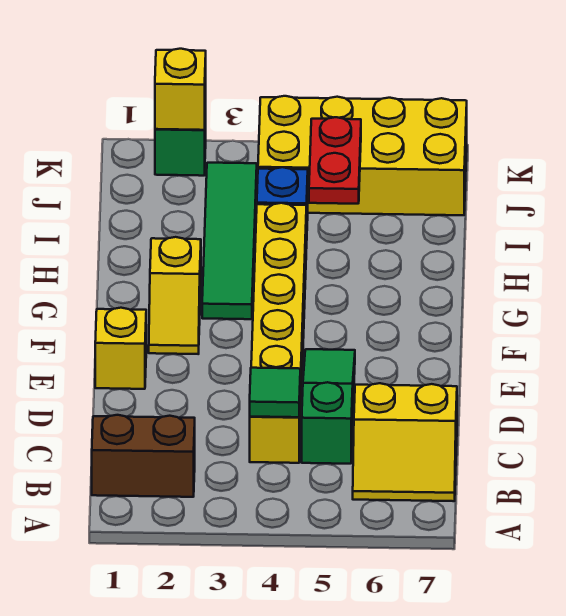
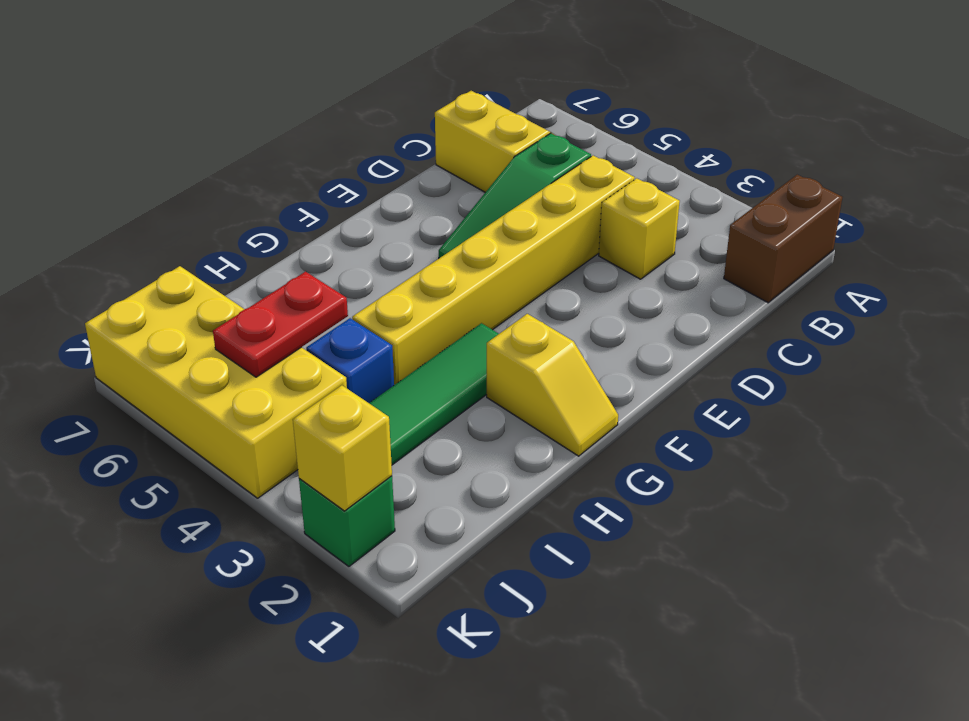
brown 1x2 brick [92,415,195,497] -> brown 1x2 brick turned to [724,175,842,303]
green 1x1 tile [250,368,300,417] -> none
yellow 1x1 brick [95,308,146,389] -> yellow 1x1 brick moved to [599,178,680,279]
yellow 1x2 slope [149,237,201,354] -> yellow 1x2 slope turned to [487,314,618,456]

